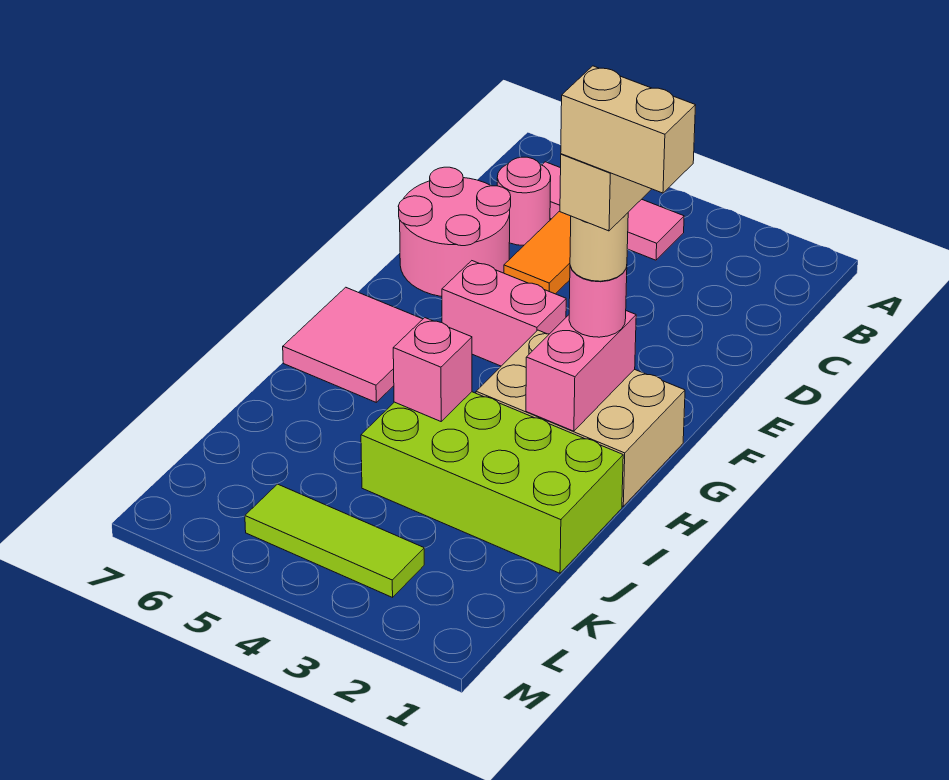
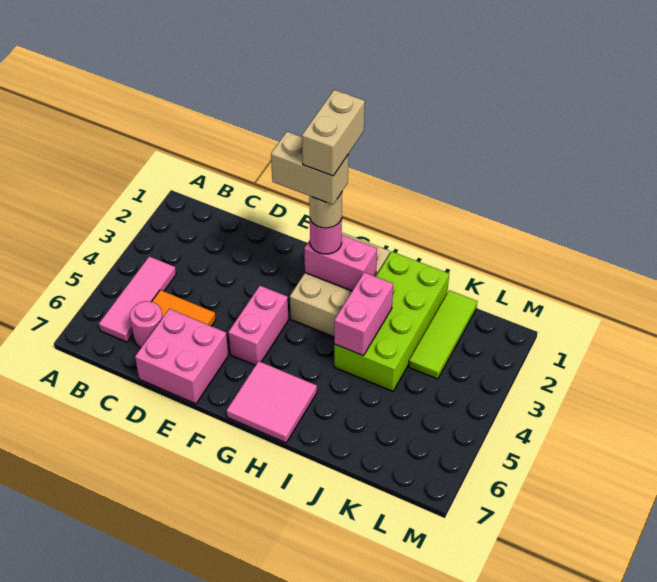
pink 2x2 round brick [398,167,511,297] -> pink 2x2 brick [135,309,228,404]
pink 1x1 brick [393,318,472,421] -> pink 1x2 brick [334,272,393,356]
lime 1x3 tile [245,484,424,597] -> lime 1x3 tile moved to [409,290,477,379]

